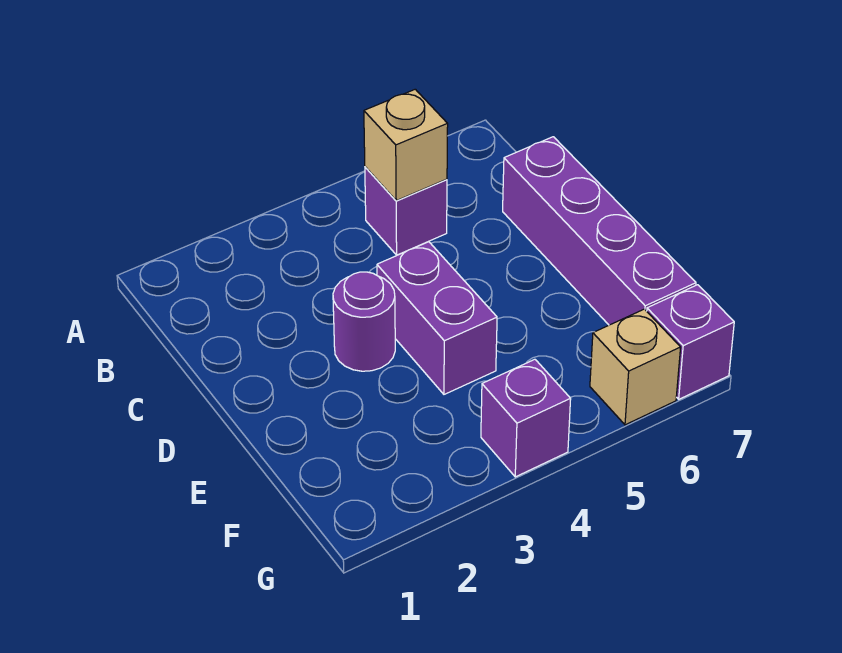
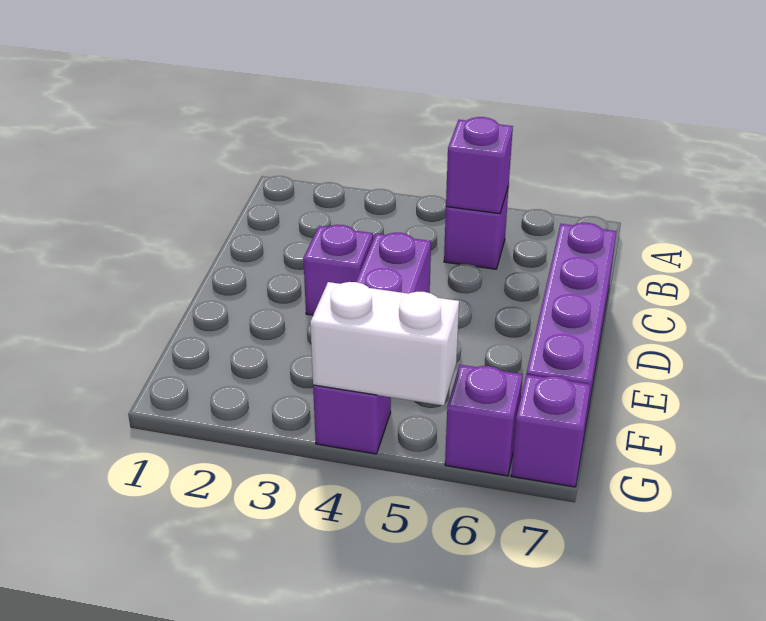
tan 1x1 brick [364,89,448,201] -> purple 1x1 brick [446,117,513,214]
purple 1x1 round brick [333,272,395,371] -> purple 1x1 brick [303,225,373,315]
none -> white 1x2 brick [310,282,459,406]
tan 1x1 brick [590,309,681,425] -> purple 1x1 brick [445,365,523,476]

